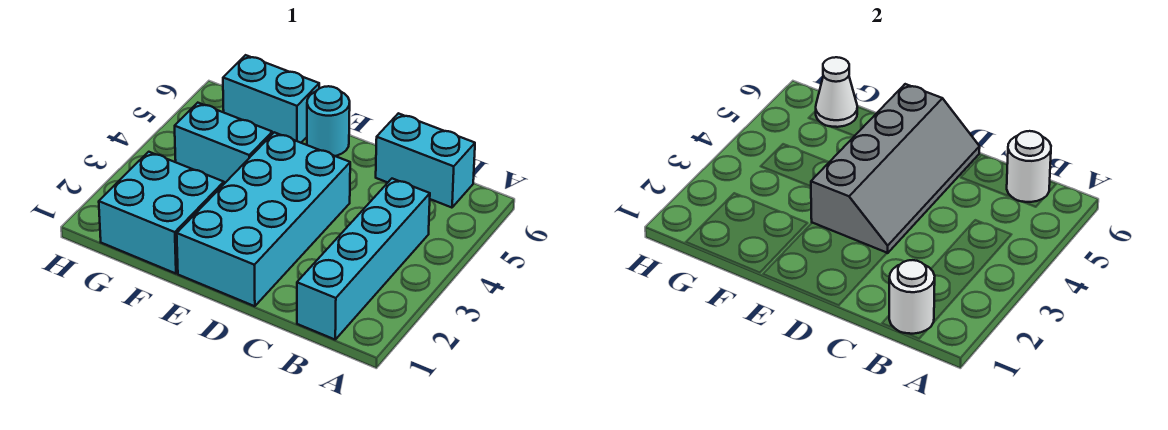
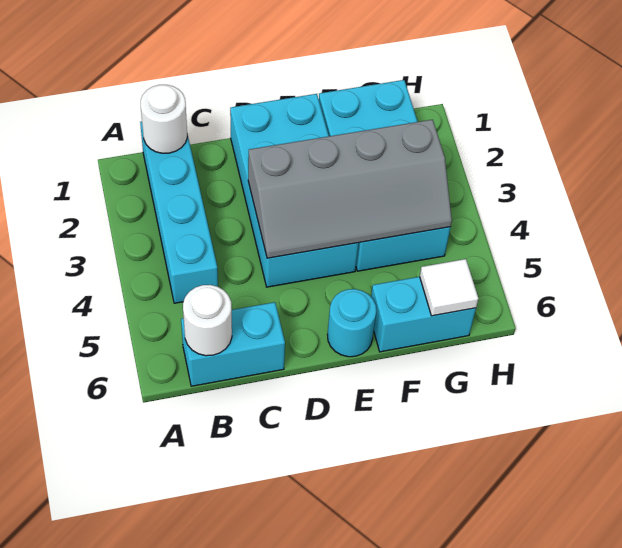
grey 2x4 slope [811,84,980,253] -> grey 2x4 slope turned to [248,120,452,258]
white 1x1 cone [816,57,857,127] -> white 1x1 tile [420,259,478,316]

